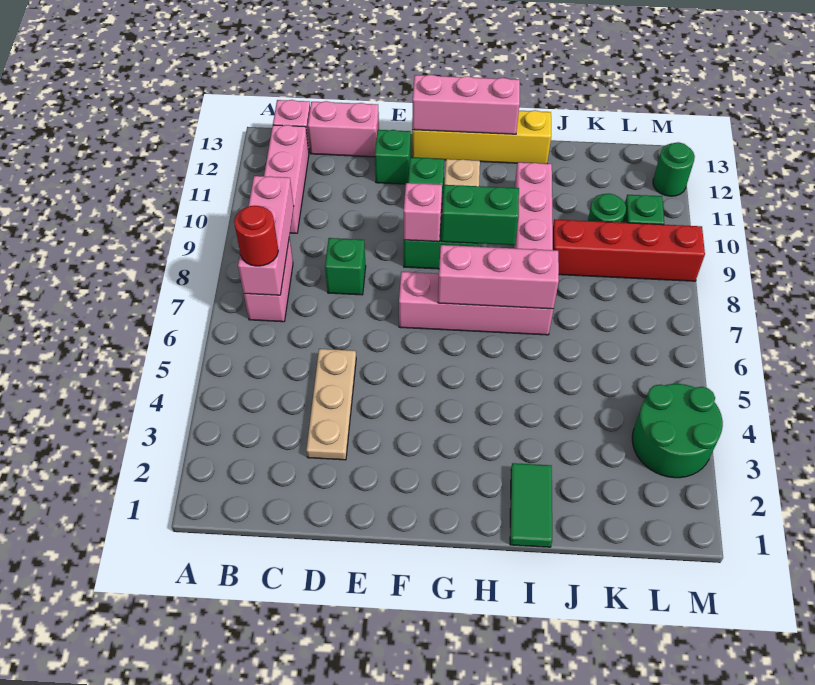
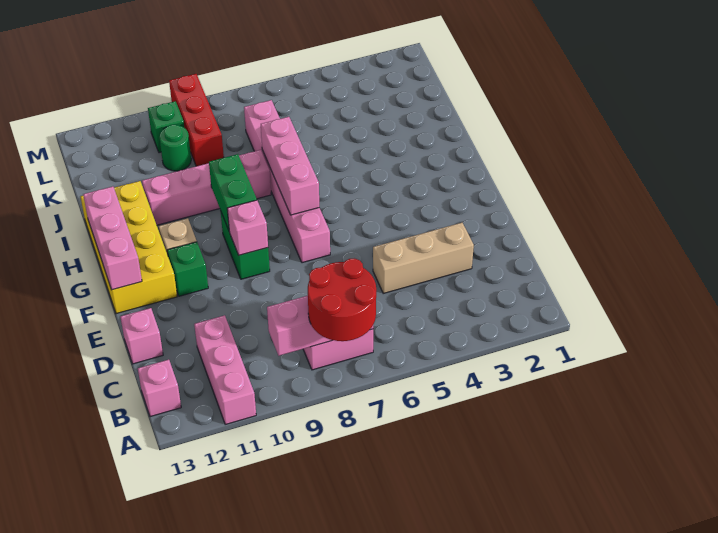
red 1x1 round brick [234,206,278,266] -> red 2x2 round brick [308,259,376,341]
pink 1x3 brick [264,125,309,233] -> pink 1x3 brick turned to [194,315,256,425]
pink 1x2 brick [308,101,379,157] -> pink 1x1 brick [121,308,163,364]
tan 1x3 plate [306,349,356,460] -> tan 1x3 brick [373,223,474,293]
green 1x1 brick [325,238,366,295] -> none
green 1x1 brick [375,130,411,184] -> none
pink 1x4 brick [399,272,553,335] -> pink 1x6 brick [244,100,330,263]
yellow 1x4 brick [412,110,551,164] -> yellow 2x4 brick [81,181,177,314]
green 1x2 tile [510,463,552,547] -> none
red 1x4 brick [553,219,705,281] -> red 1x3 brick [169,74,224,166]
green 2x2 round brick [632,384,723,478] -> none
green 1x1 round brick [653,142,695,196] -> none

